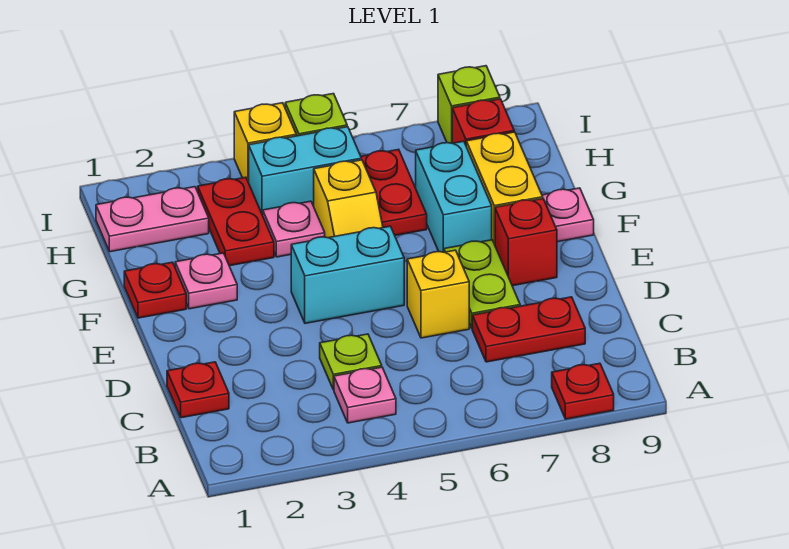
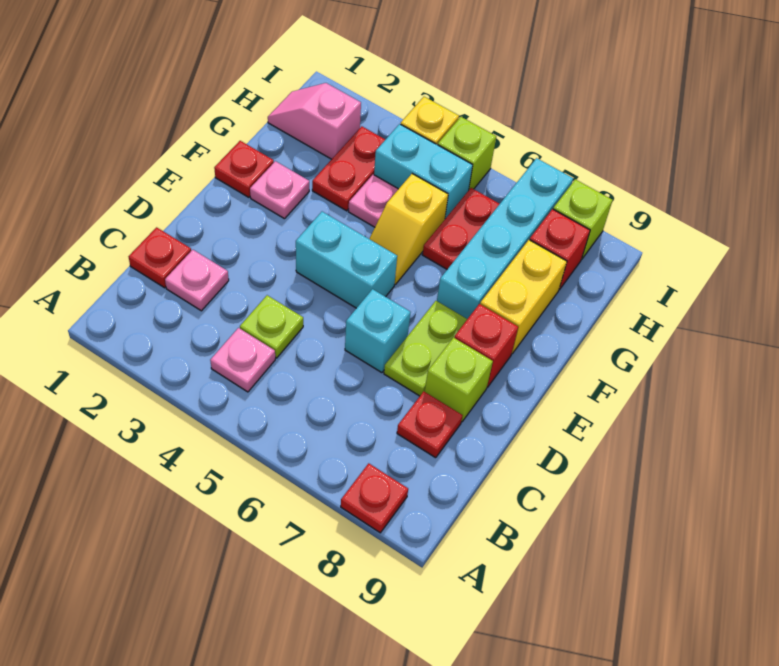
red 1x2 plate [472,297,585,362] -> red 1x1 plate [397,392,463,458]
yellow 1x1 brick [407,250,469,338] -> cyan 1x1 brick [345,289,411,373]
none -> lime 1x1 brick [425,338,493,422]
cyan 1x2 brick [416,141,492,252] -> cyan 1x4 brick [437,158,573,319]
pink 1x1 plate [542,188,594,242] -> pink 1x1 plate moved to [165,250,229,311]
pink 1x2 plate [96,187,209,252] -> pink 1x2 slope [268,83,361,159]

